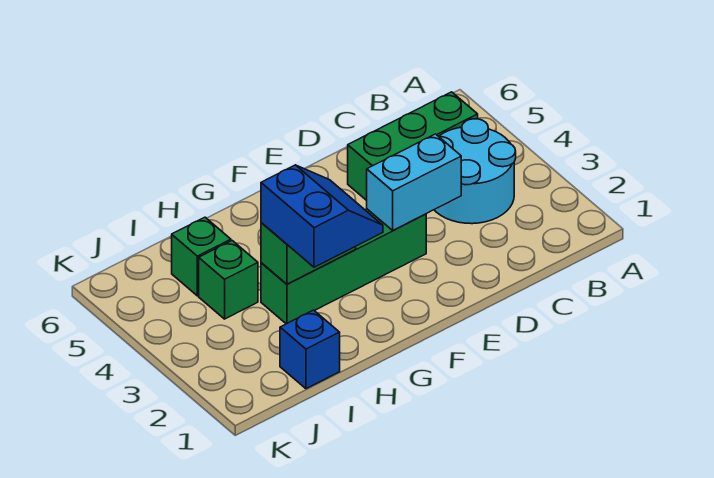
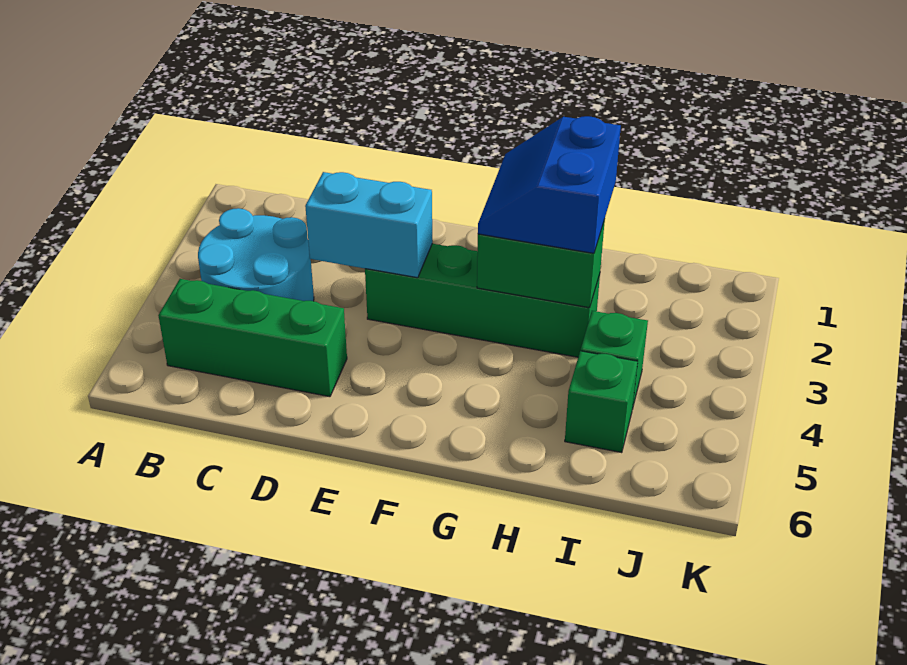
blue 1x1 brick [280,310,340,389] -> none

